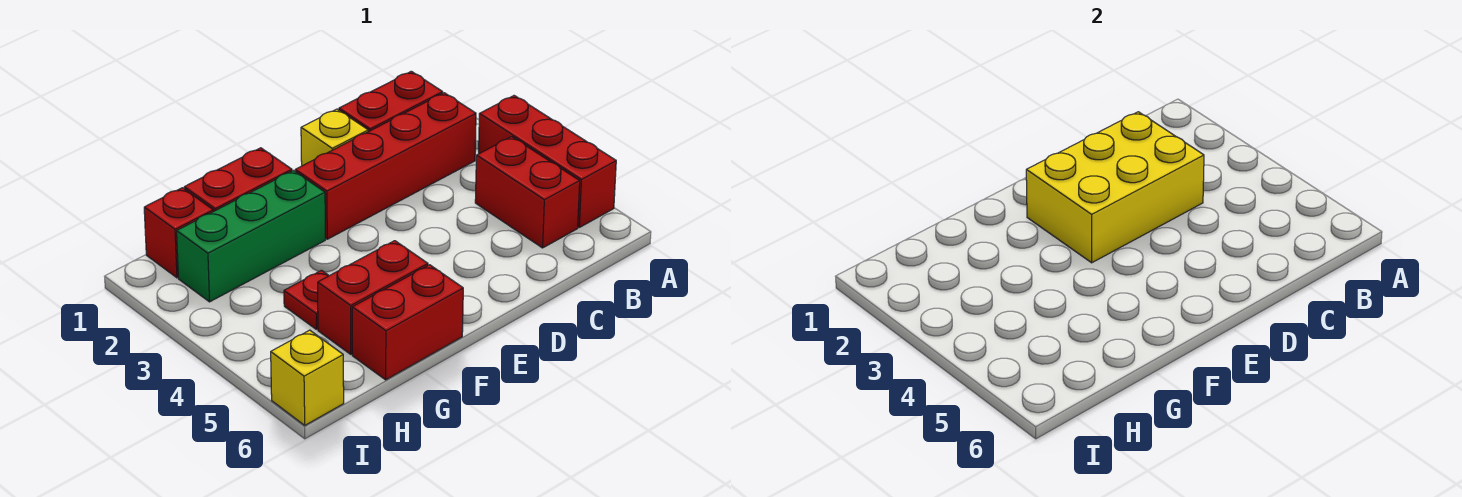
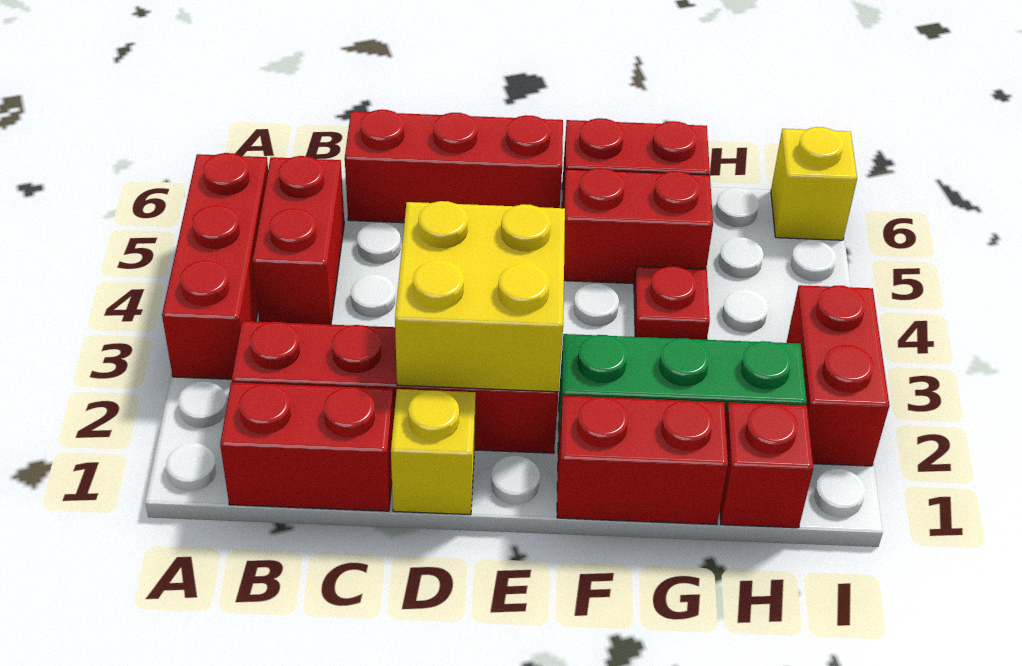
yellow 2x3 brick [1026,112,1204,263] -> yellow 2x2 brick [395,201,565,392]
none -> red 1x3 brick [345,110,563,223]
none -> red 1x2 brick [787,285,889,466]

